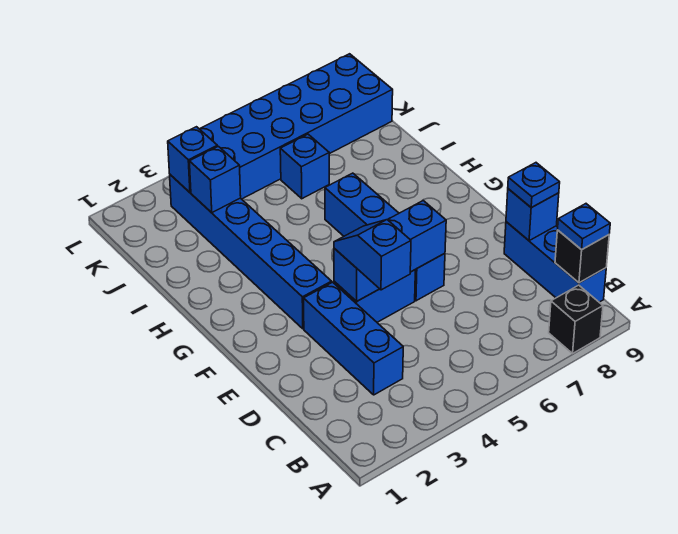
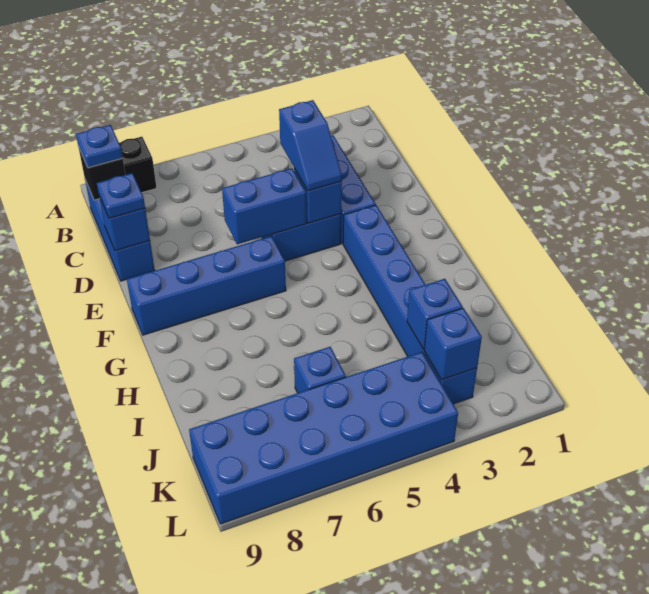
blue 1x4 brick [325,173,445,301] -> blue 1x4 brick turned to [127,236,286,335]

